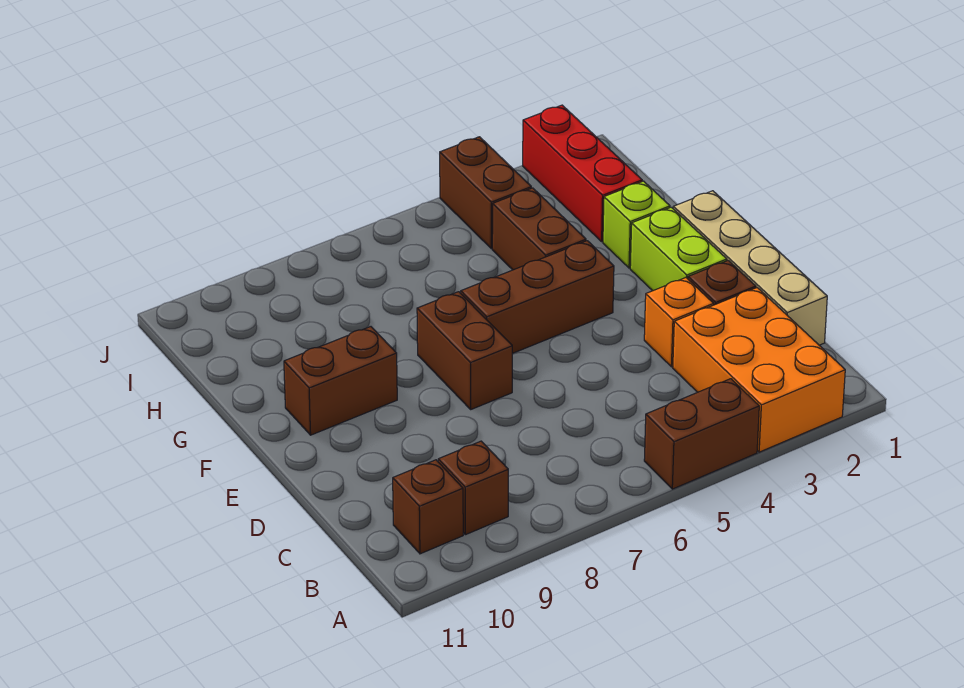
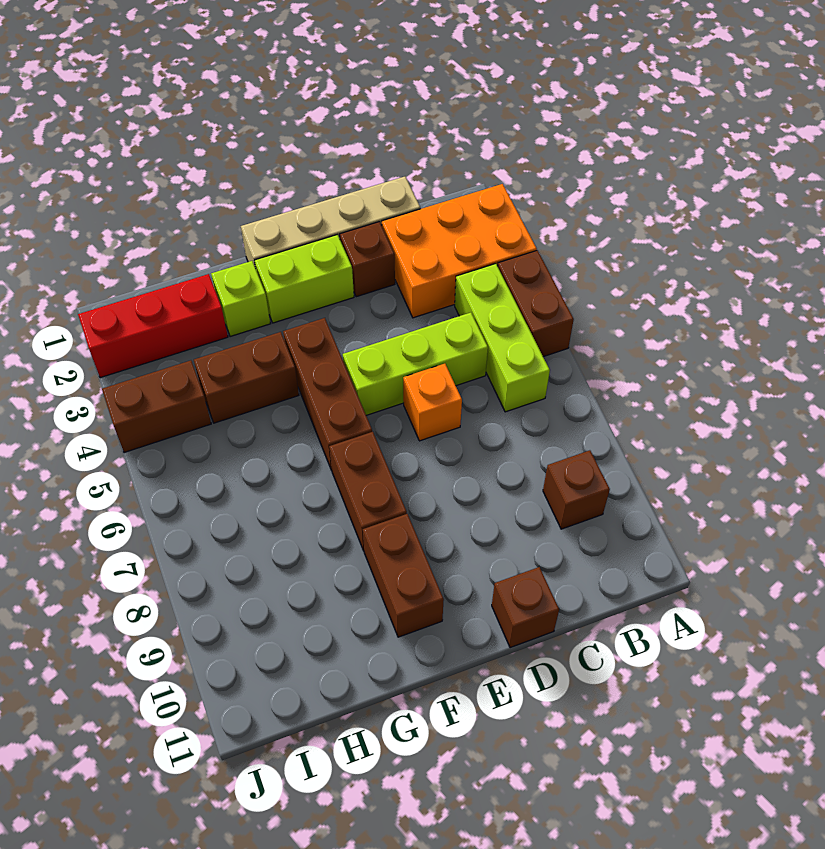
none -> lime 1x3 brick [455,264,550,412]
brown 1x1 brick [393,460,463,554] -> brown 1x1 brick moved to [492,567,559,648]
none -> lime 1x3 brick [343,313,488,415]
orange 1x1 brick [644,278,714,367] -> orange 1x1 brick moved to [403,364,462,441]
brown 1x2 brick [417,292,512,409] -> brown 1x2 brick turned to [329,432,407,551]

